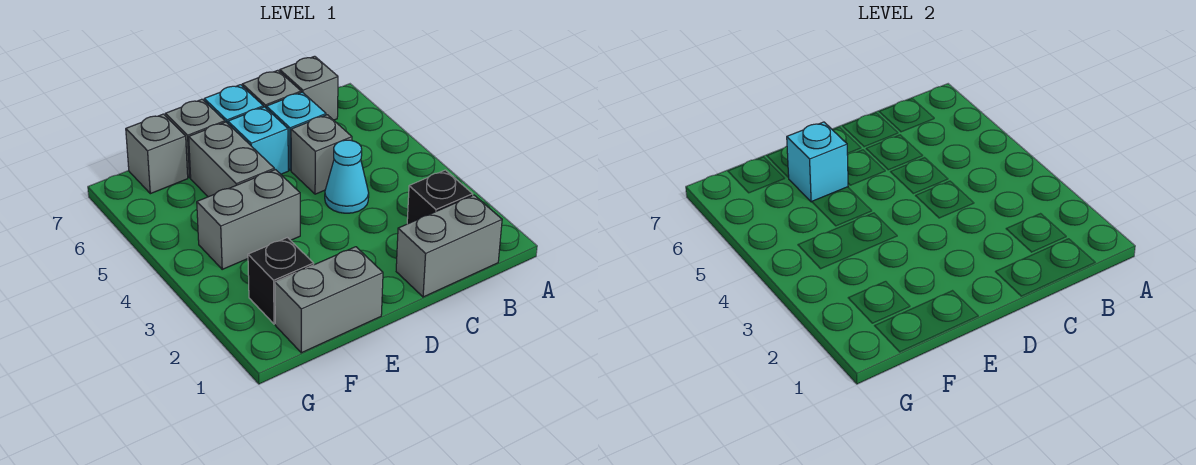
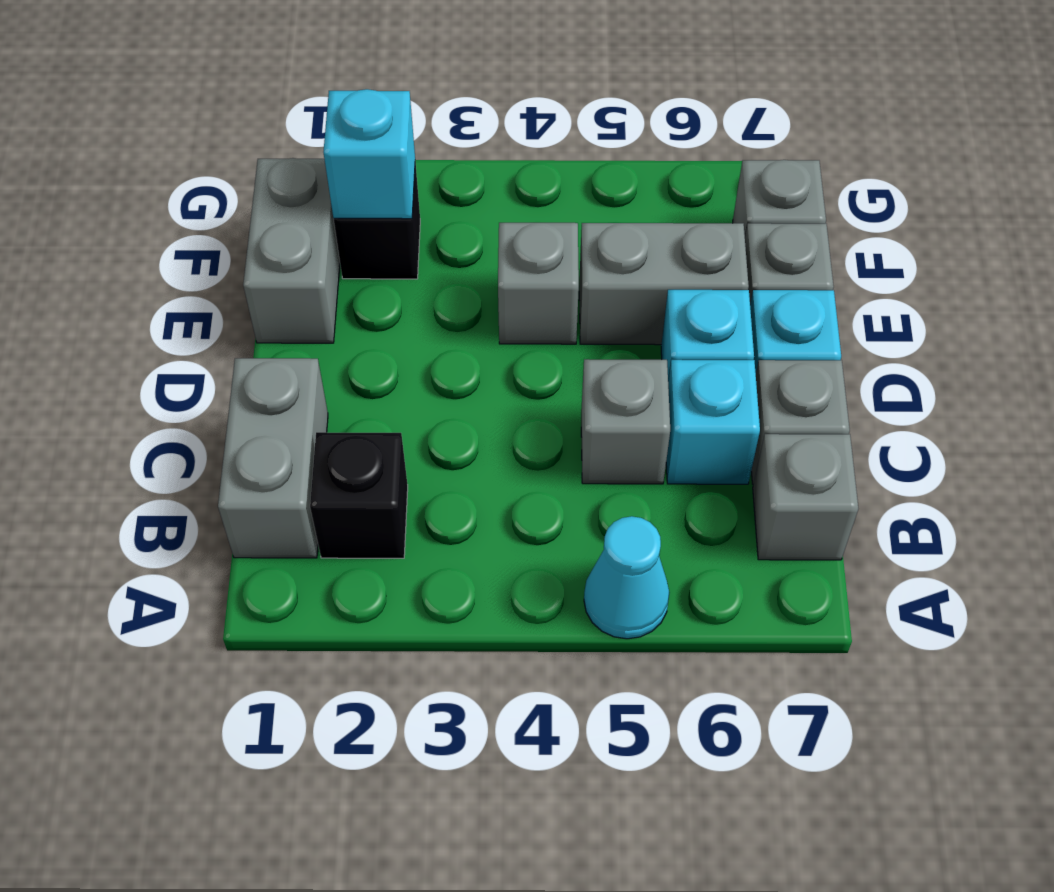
cyan 1x1 cone [325,140,369,213] -> cyan 1x1 cone moved to [584,516,670,639]
grey 1x2 brick [197,170,300,269] -> grey 1x1 brick [498,223,579,344]
cyan 1x1 brick [787,122,848,202] -> cyan 1x1 brick moved to [323,89,415,219]

